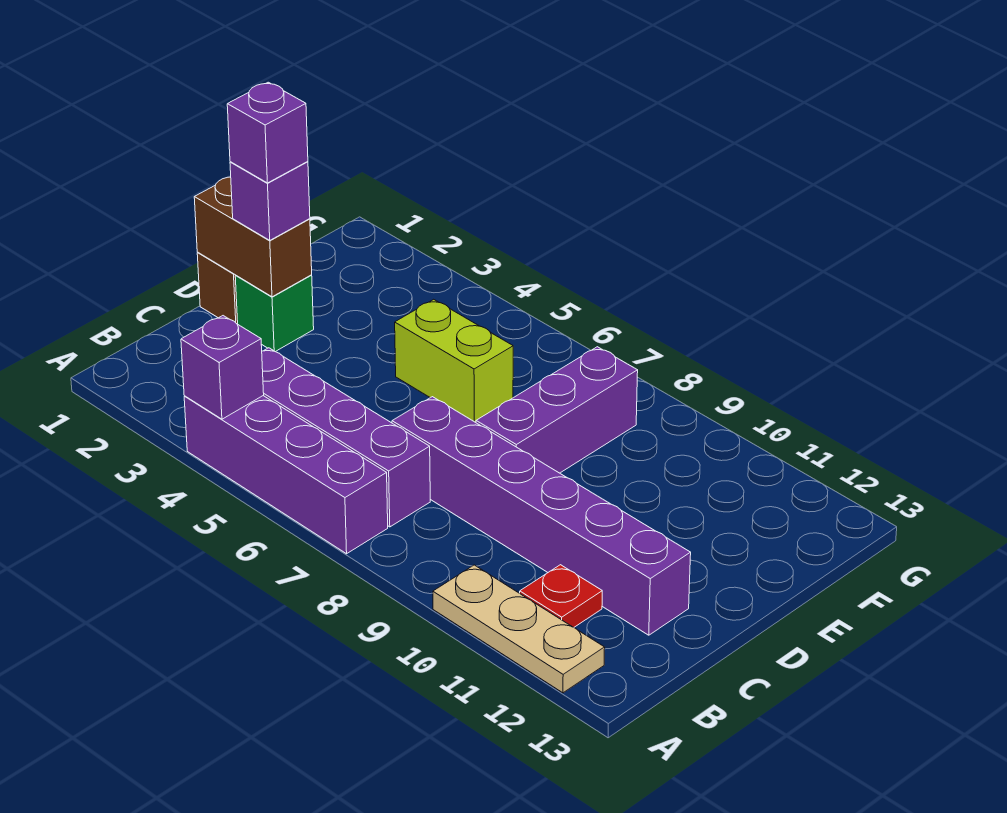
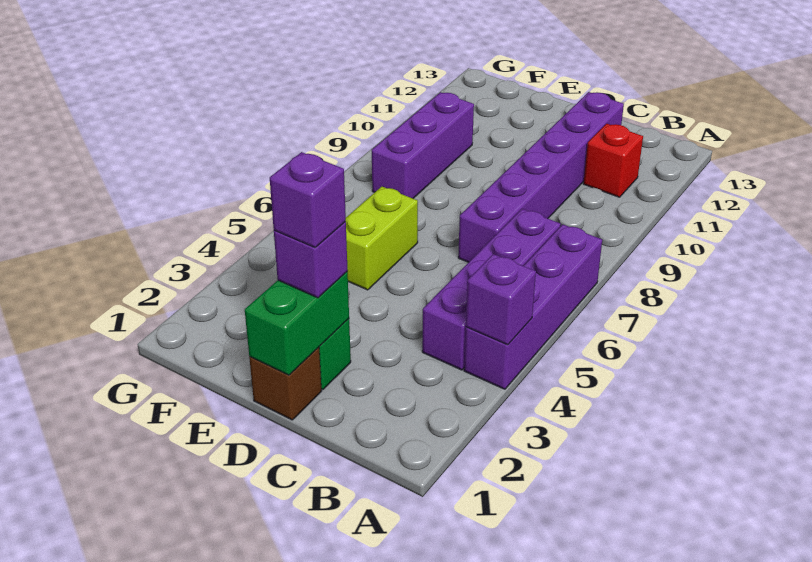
tan 1x3 plate [433,565,605,693] -> none
red 1x1 plate [520,565,602,627] -> red 1x1 brick [584,124,643,197]
brown 1x2 brick [194,177,312,297] -> green 1x2 brick [245,272,349,375]
purple 1x3 brick [476,347,638,473] -> purple 1x3 brick turned to [372,92,474,198]

